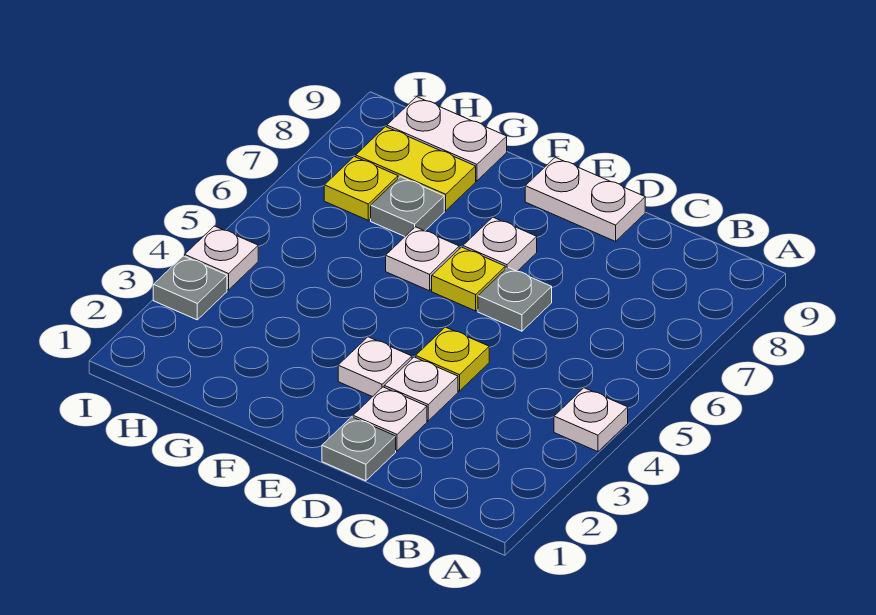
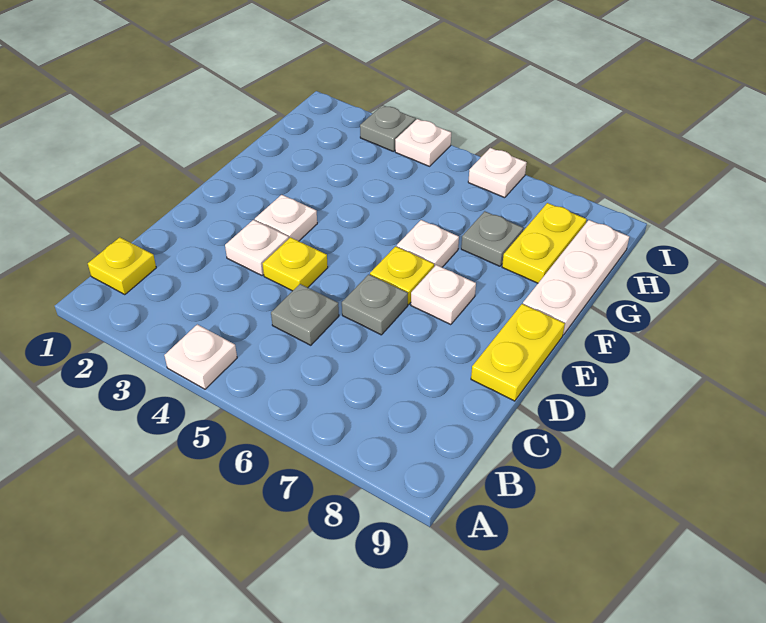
grey 1x1 plate [322,417,396,481] -> grey 1x1 plate moved to [271,284,339,345]
white 1x1 plate [353,387,427,451] -> white 1x1 plate moved to [468,148,527,198]
white 1x2 plate [525,157,645,241] -> yellow 1x2 plate [471,304,565,401]
white 1x2 plate [387,97,507,181] -> white 1x3 plate [523,220,629,335]
yellow 1x1 plate [324,157,398,220] -> yellow 1x1 plate moved to [88,237,156,295]

